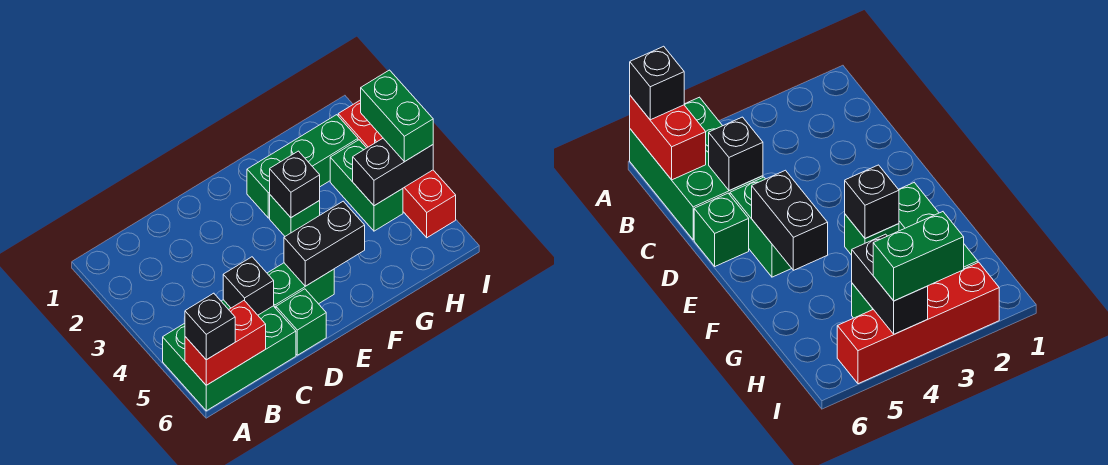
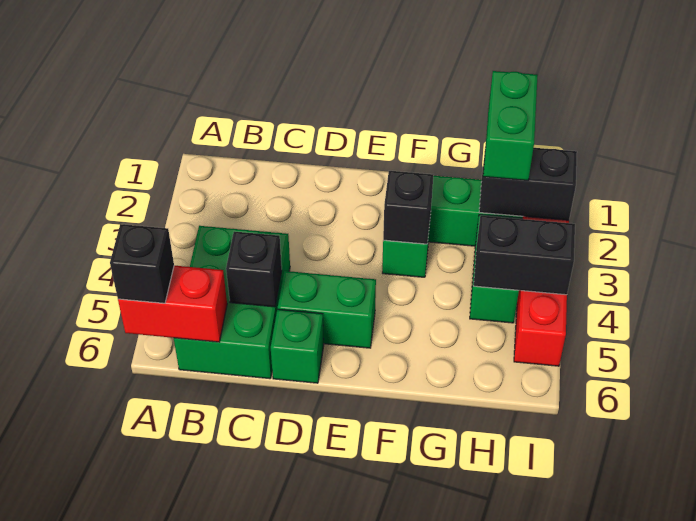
green 2x3 brick [163,300,296,411] -> green 2x3 brick turned to [174,226,290,379]
black 1x2 brick [284,201,365,286] -> black 1x2 brick moved to [479,146,577,220]
green 1x2 brick [361,70,433,162] -> green 1x2 brick moved to [483,71,538,180]

